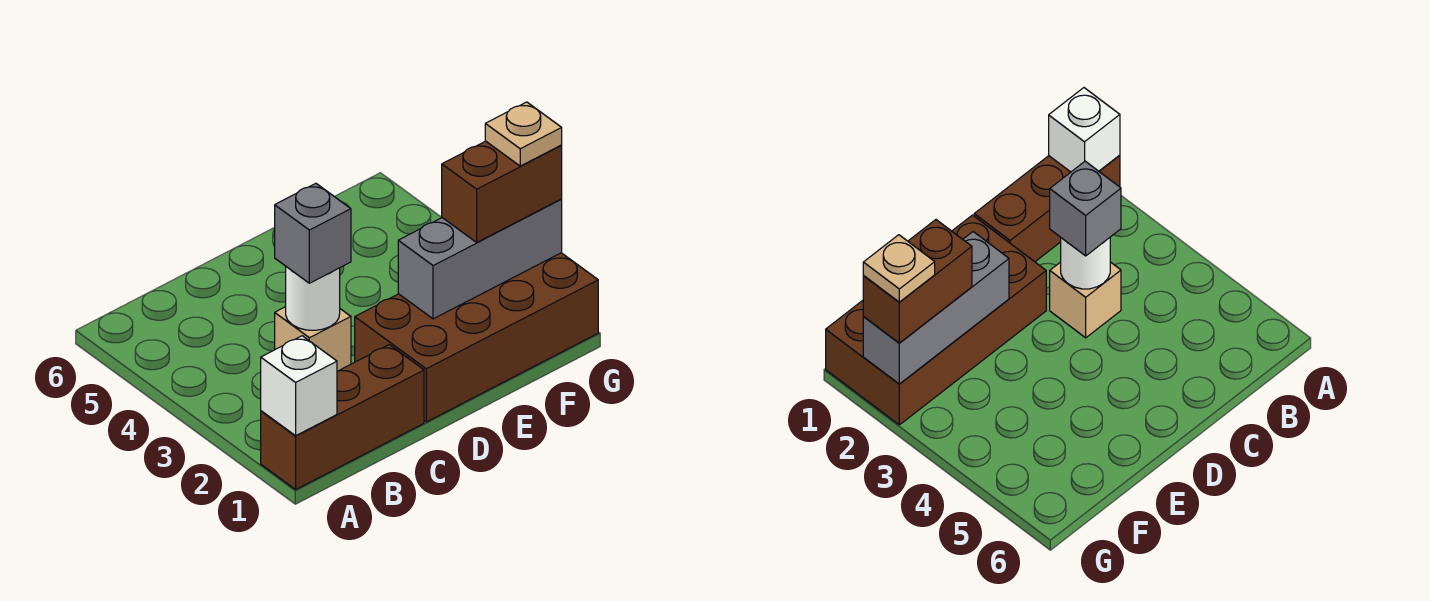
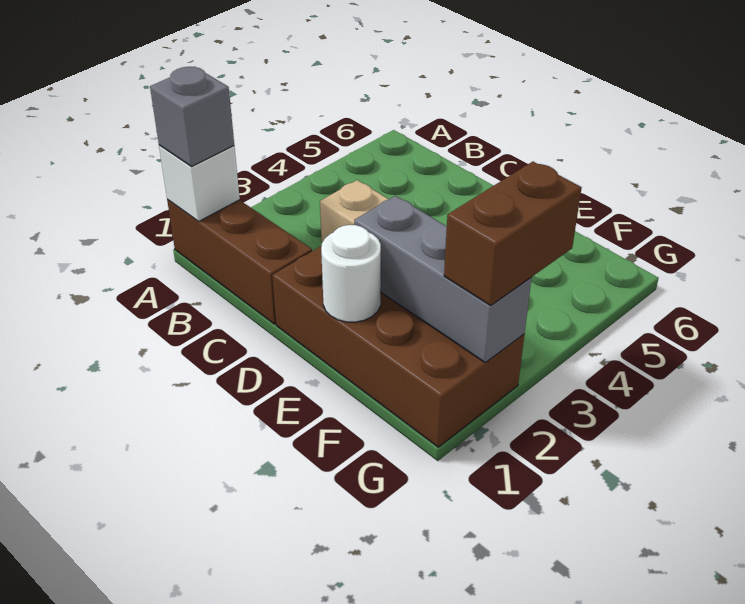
white 1x1 round brick [286,267,340,330] -> white 1x1 round brick moved to [321,225,381,322]
grey 1x1 brick [275,183,351,283] -> grey 1x1 brick moved to [150,67,234,167]
brown 1x2 brick [442,141,562,242] -> brown 1x2 brick turned to [444,162,582,305]
tan 1x1 plate [485,102,562,166] -> none

